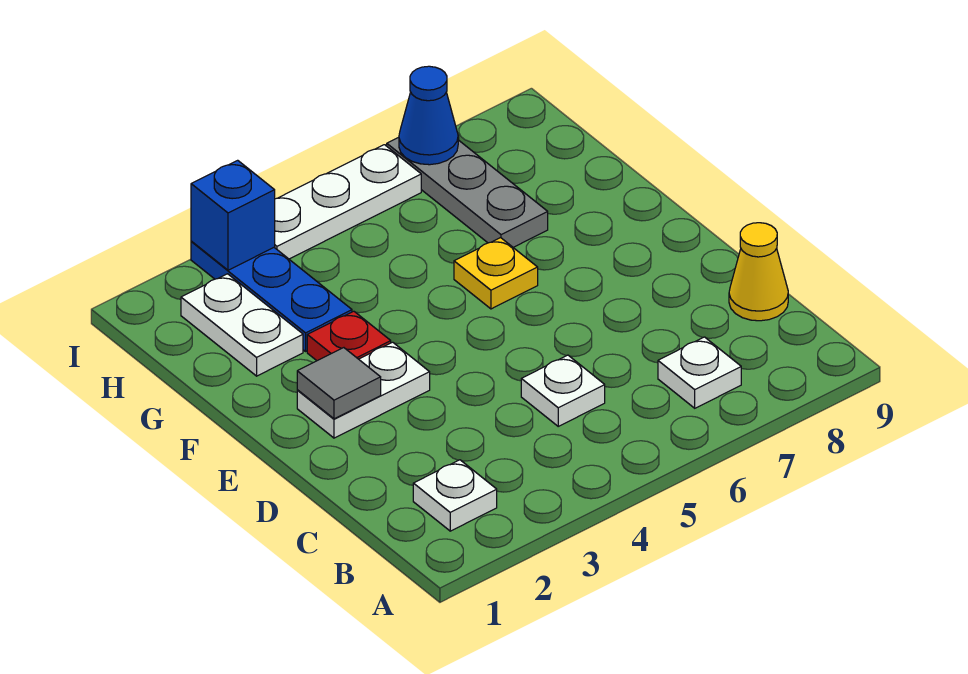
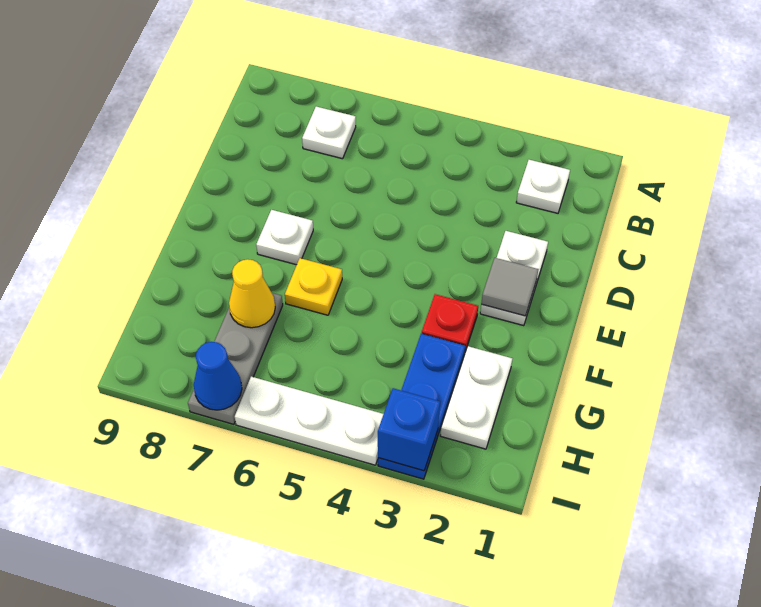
white 1x1 plate [521,355,605,426] -> white 1x1 plate moved to [256,210,313,265]
yellow 1x1 cone [729,223,788,321] -> yellow 1x1 cone moved to [229,259,275,328]
white 1x2 plate [297,342,430,438] -> white 1x2 plate turned to [480,231,548,326]

